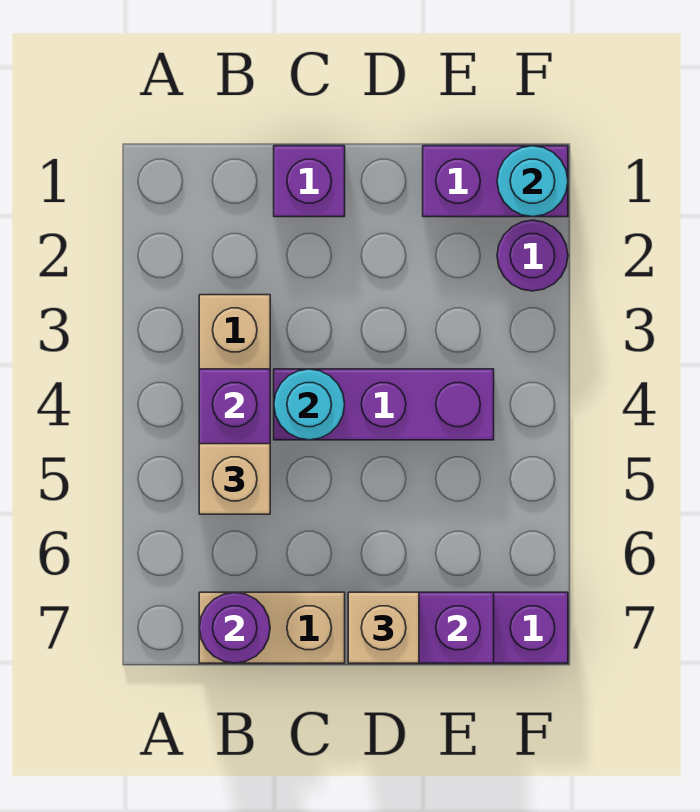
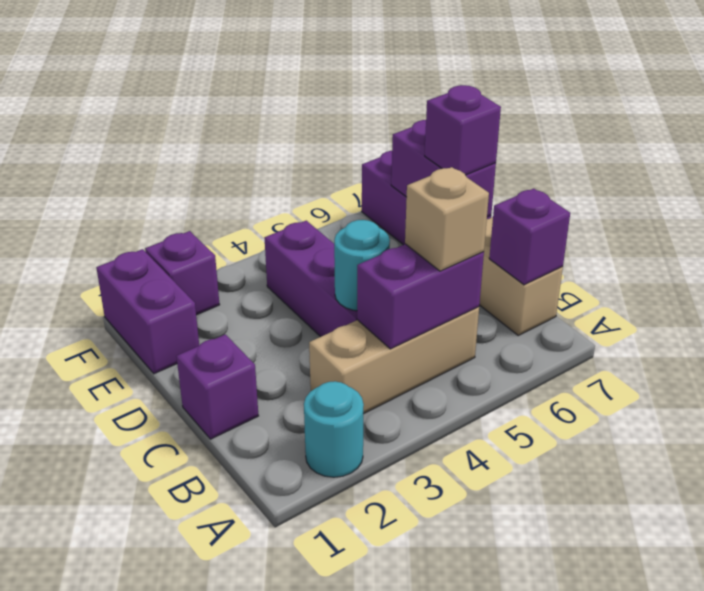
purple 1x1 round brick [199,592,270,663] -> purple 1x1 brick [489,189,570,285]
tan 1x1 brick [348,592,419,663] -> purple 1x1 brick [425,85,501,175]
cyan 1x1 round brick [497,146,568,217] -> cyan 1x1 round brick moved to [304,381,364,477]
purple 1x1 round brick [497,220,568,291] -> purple 1x1 brick [145,231,220,315]

